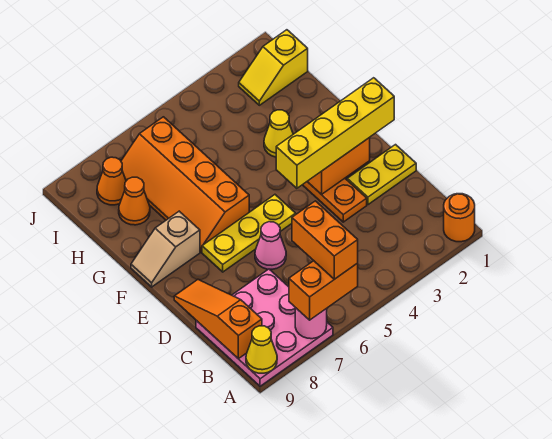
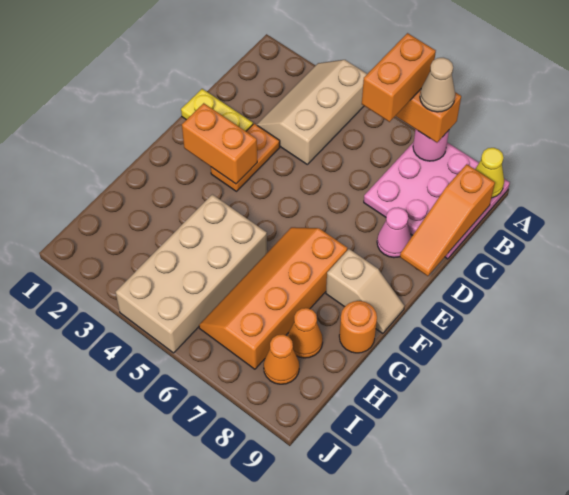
orange 1x1 round brick [444,194,475,242] -> orange 1x1 round brick moved to [339,301,377,353]
none -> tan 2x3 slope [257,60,367,164]
none -> tan 1x1 cone [420,58,455,112]
pink 1x1 cone [255,222,286,269] -> pink 1x1 cone moved to [377,207,411,258]
yellow 1x4 brick [276,78,394,188] -> none
yellow 1x3 plate [202,195,296,272] -> none
orange 2x4 slope [121,117,249,252] -> orange 2x4 slope turned to [199,227,347,369]
yellow 1x1 cone [264,110,293,157] -> none
none -> tan 2x4 brick [116,194,267,353]
yellow 1x2 slope [239,30,308,105] -> none

